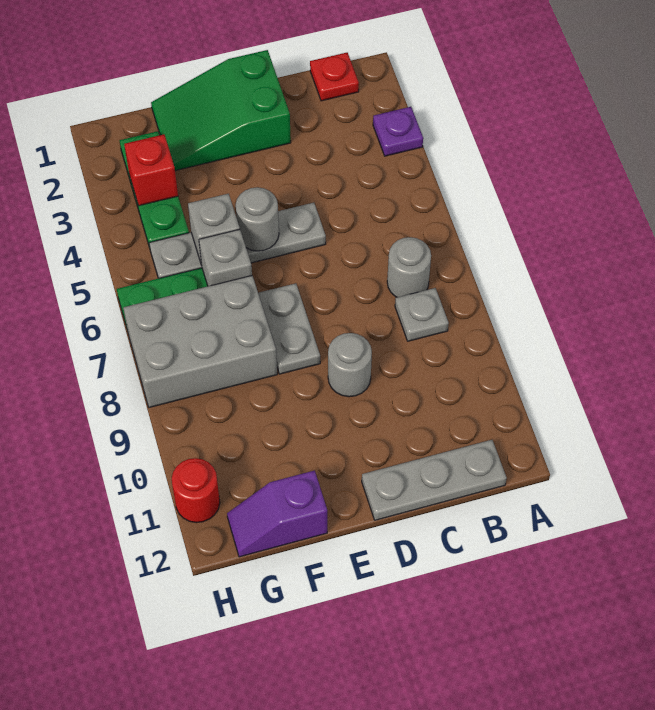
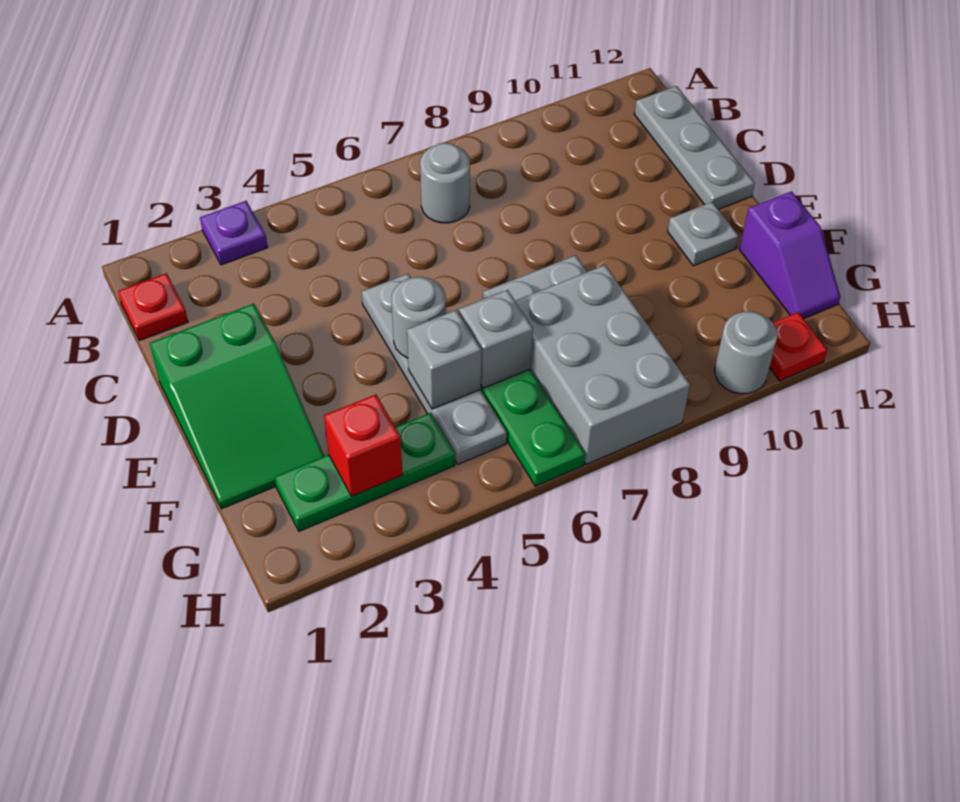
grey 1x1 plate [395,288,449,341] -> grey 1x1 plate moved to [668,202,738,266]
grey 1x1 round brick [328,333,372,397] -> grey 1x1 round brick moved to [715,312,778,394]
red 1x1 round brick [172,458,220,523] -> red 1x1 plate [769,312,827,381]

